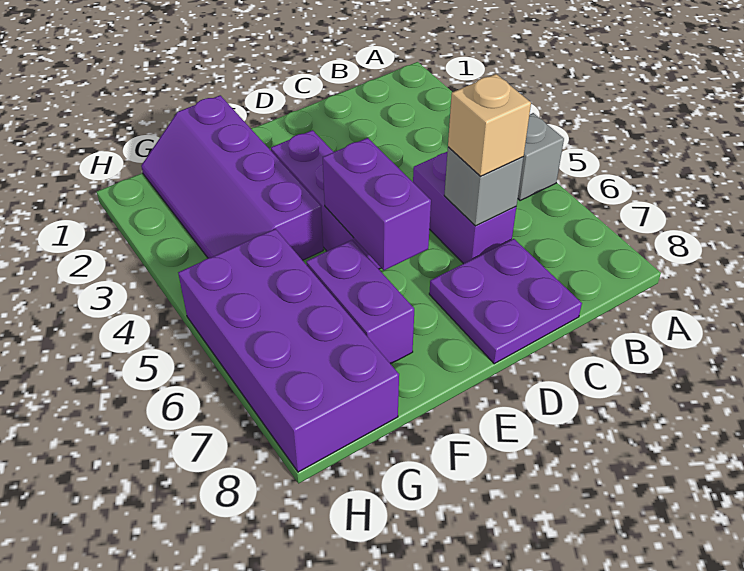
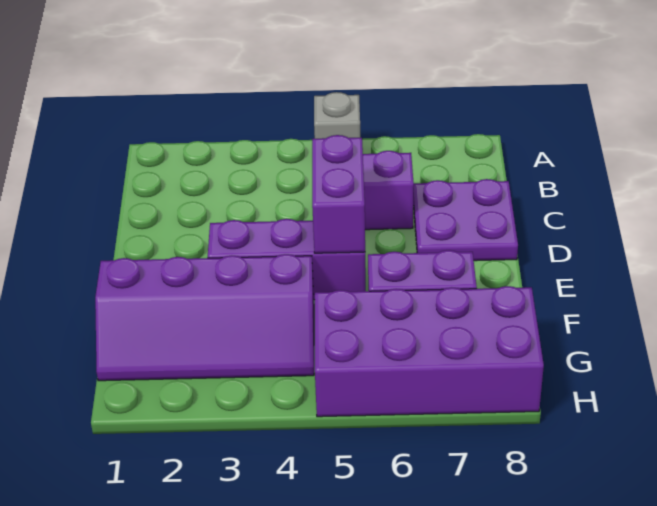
grey 1x1 brick [444,147,523,226] -> none
tan 1x1 brick [448,74,531,176] -> none
purple 1x2 brick [323,138,431,270] -> purple 1x2 brick turned to [312,135,365,253]

